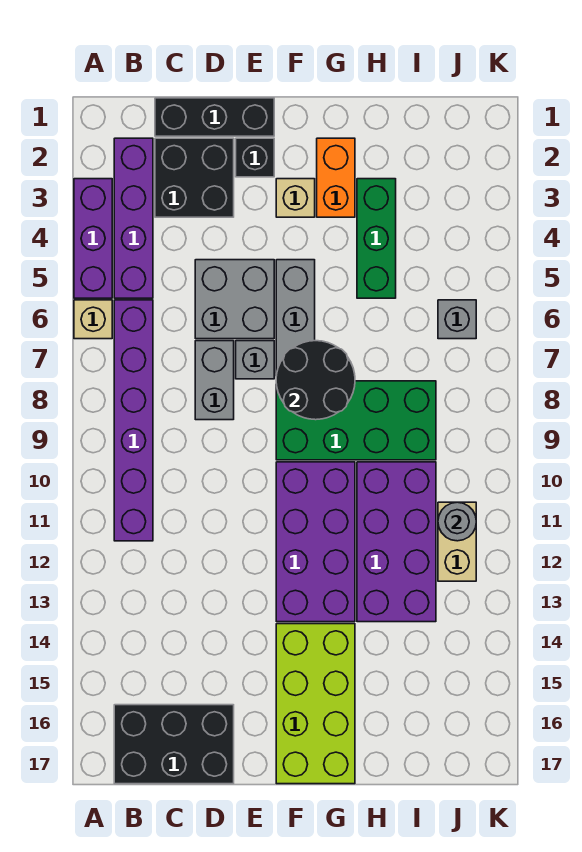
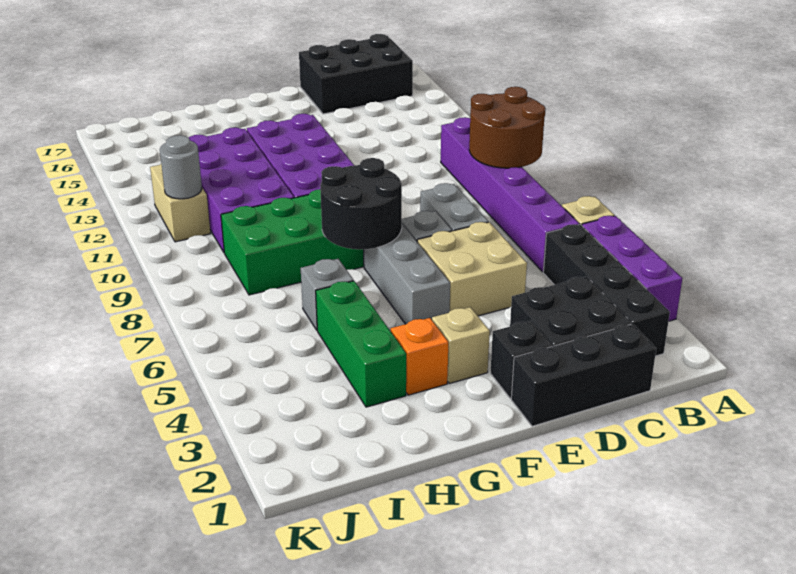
none -> brown 2x2 round brick [469,87,546,168]
purple 1x4 brick [114,138,153,298] -> black 1x4 brick [543,224,670,356]
grey 2x2 brick [195,260,274,339] -> tan 2x2 brick [417,222,527,316]
lime 2x4 brick [276,624,355,784] -> none
orange 1x2 brick [317,138,355,217] -> orange 1x1 brick [391,318,448,395]
grey 1x1 brick [438,300,476,339] -> grey 1x1 brick moved to [301,259,354,330]

